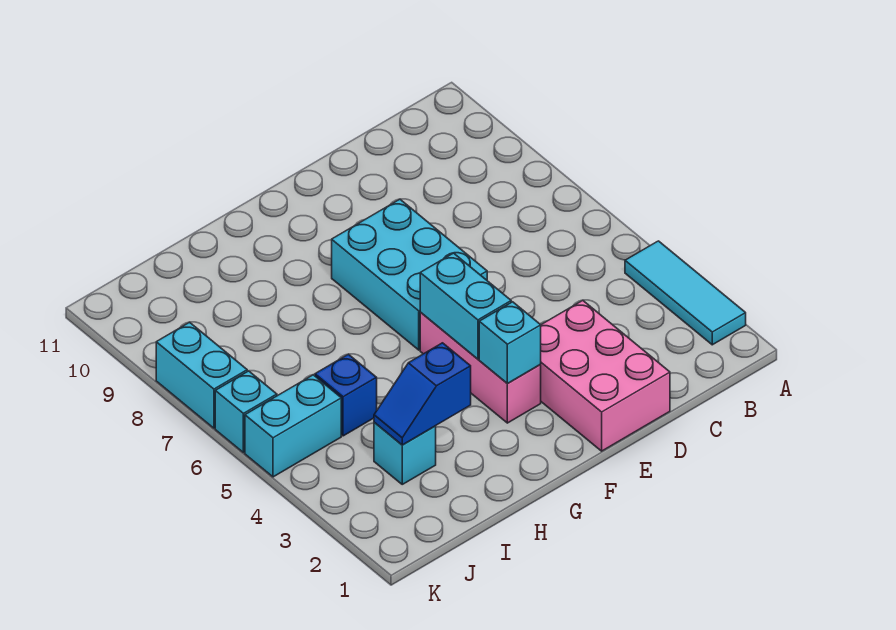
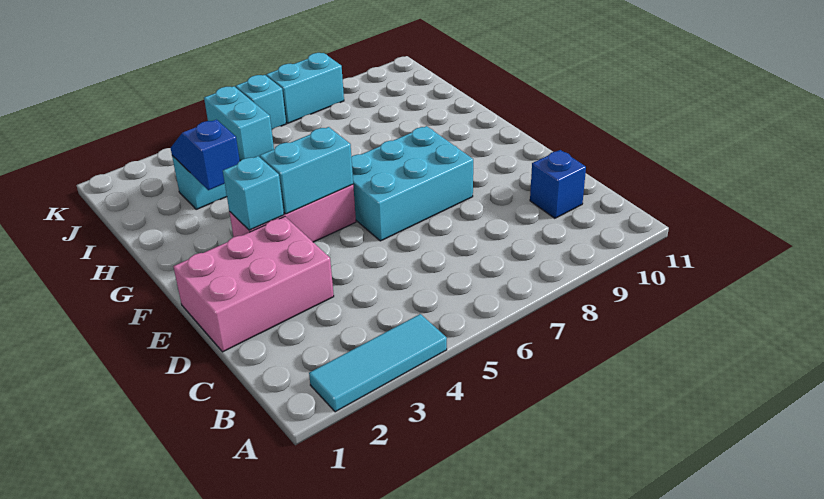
blue 1x1 brick [315,354,377,436] -> blue 1x1 brick moved to [530,150,586,218]

